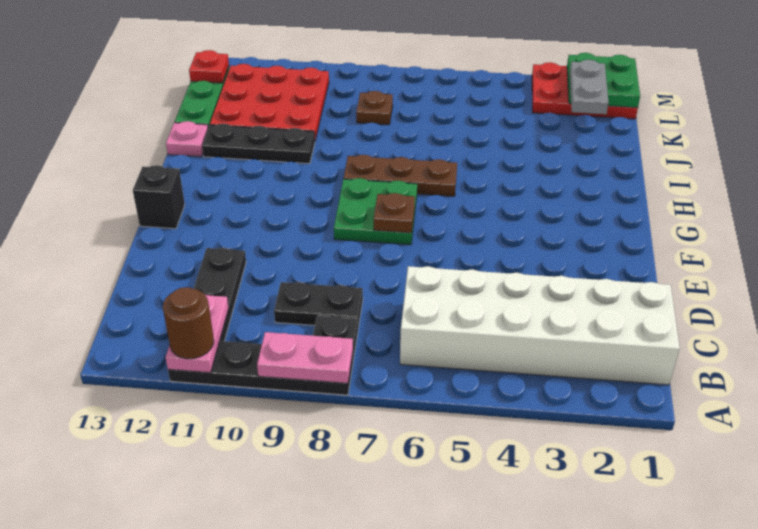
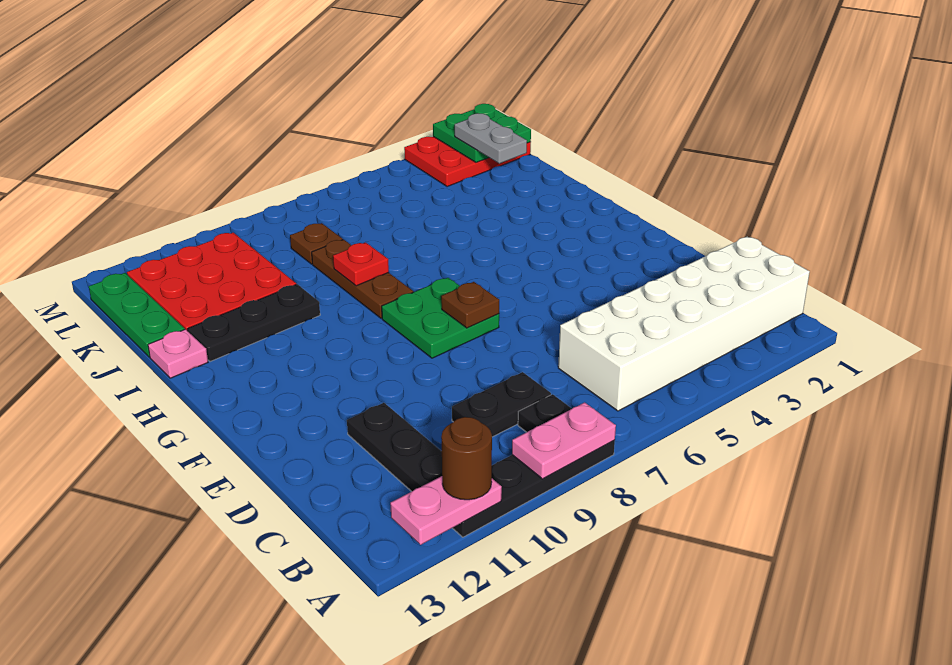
pink 1x2 plate [165,295,229,373] -> pink 1x2 plate turned to [390,476,502,545]
black 1x1 brick [133,165,185,229] -> none
brown 1x3 plate [343,155,457,196] -> brown 1x3 plate turned to [312,240,413,318]
red 1x1 plate [189,50,229,83] -> red 1x1 plate moved to [333,243,389,286]

